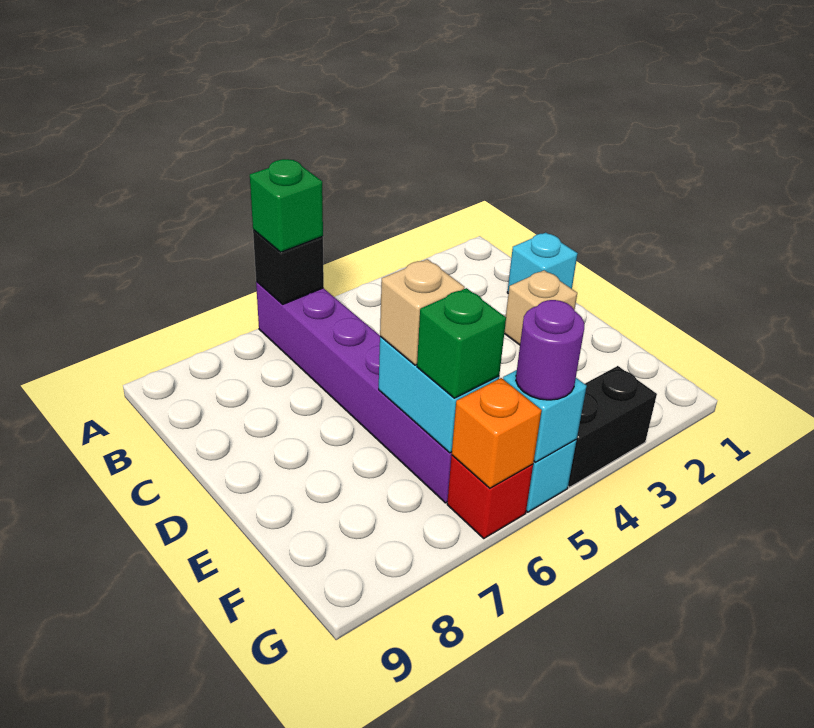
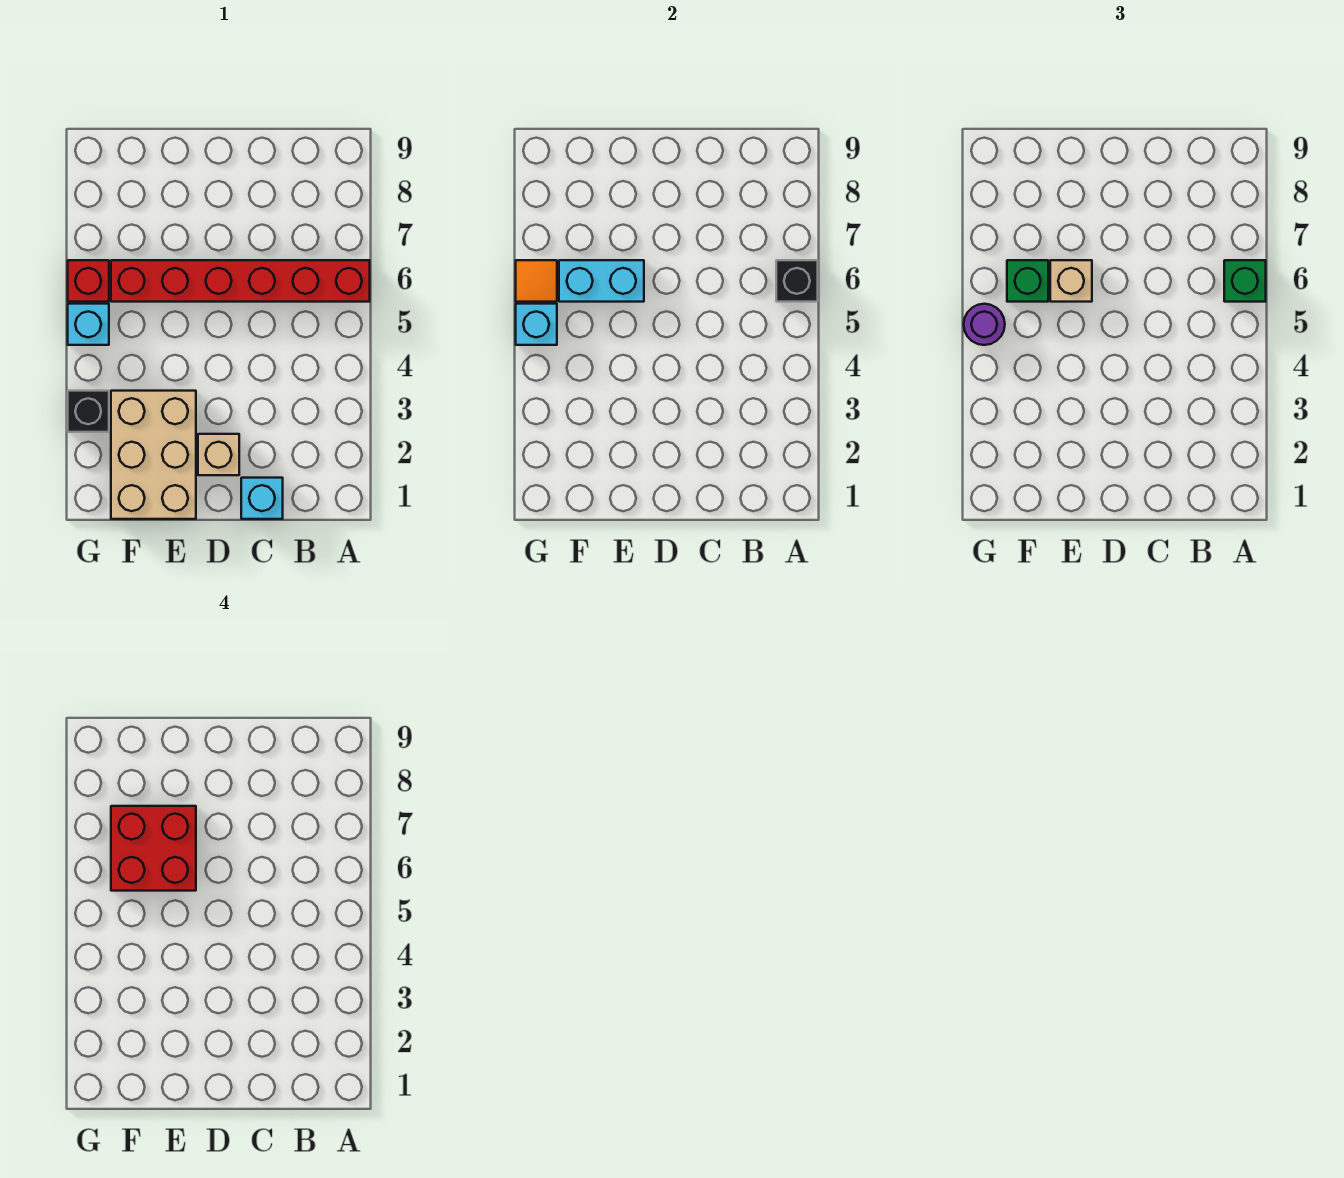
purple 1x6 brick [256,281,452,503] -> red 1x6 brick [111,260,370,302]
none -> tan 2x3 brick [111,391,196,519]
none -> red 2x2 brick [111,806,196,891]
black 1x2 brick [568,366,657,487] -> black 1x1 brick [68,391,109,432]
orange 1x1 brick [452,378,542,488] -> orange 1x1 tile [516,260,557,302]

